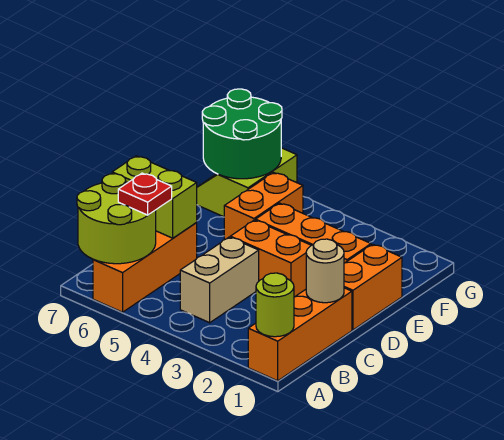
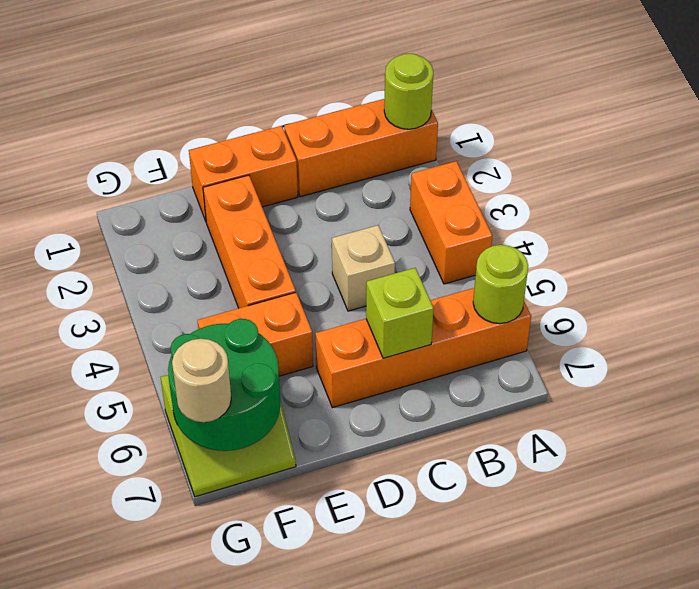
orange 1x3 brick [93,223,197,312] -> orange 1x4 brick [315,288,531,408]
lime 2x2 round brick [77,174,156,264] -> lime 1x1 round brick [473,245,528,324]
tan 1x2 brick [180,237,259,323] -> tan 1x1 brick [332,225,395,311]
red 1x1 plate [118,173,172,215] -> none
tan 1x1 round brick [306,239,344,303] -> tan 1x1 round brick moved to [172,339,231,422]
lime 1x2 brick [112,156,197,238] -> lime 1x1 brick [366,268,434,358]
orange 1x2 brick [230,220,311,297] -> orange 1x2 brick moved to [410,161,492,284]

